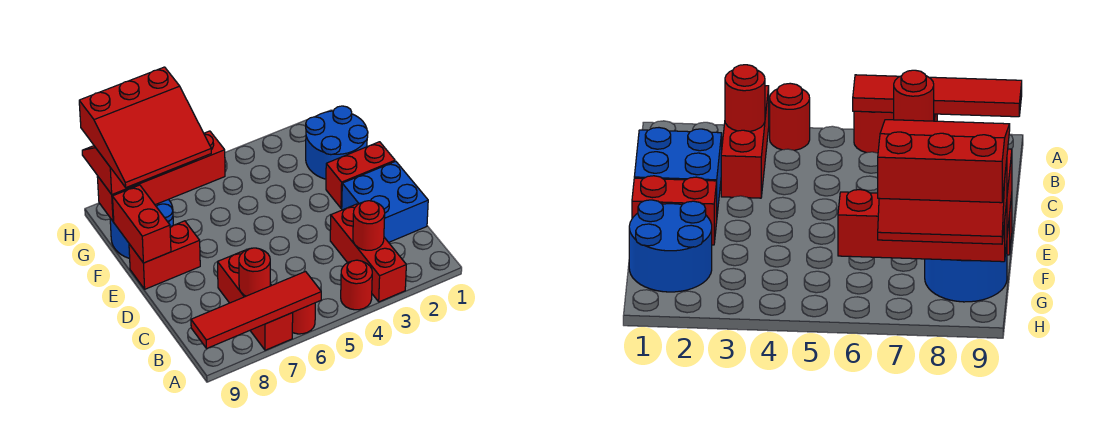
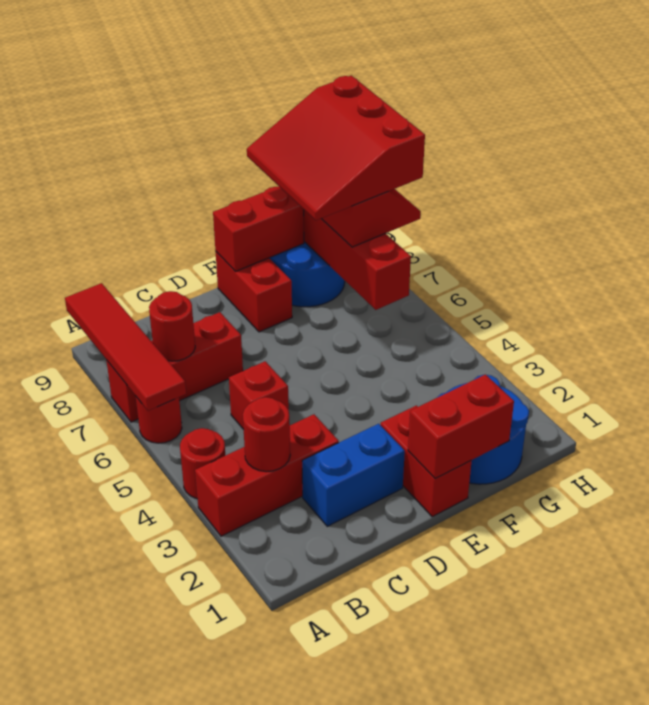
blue 2x2 brick [342,161,428,242] -> blue 1x2 brick [302,424,405,526]
none -> red 1x1 brick [229,361,289,429]
none -> red 1x2 brick [408,375,514,478]

